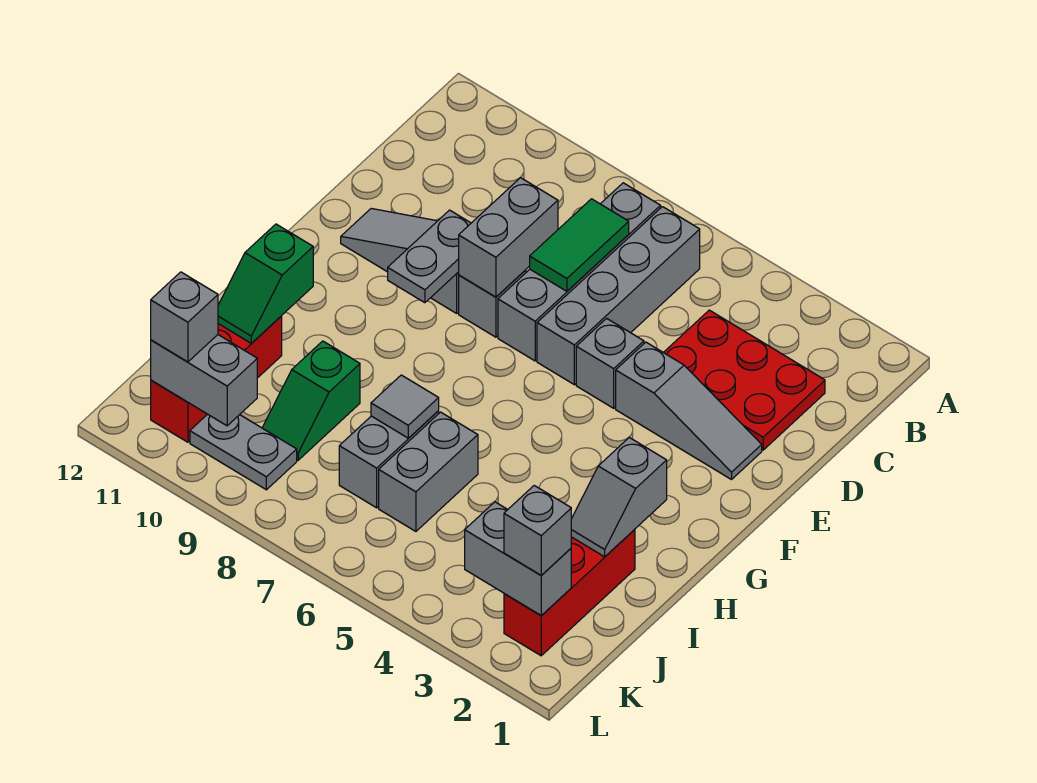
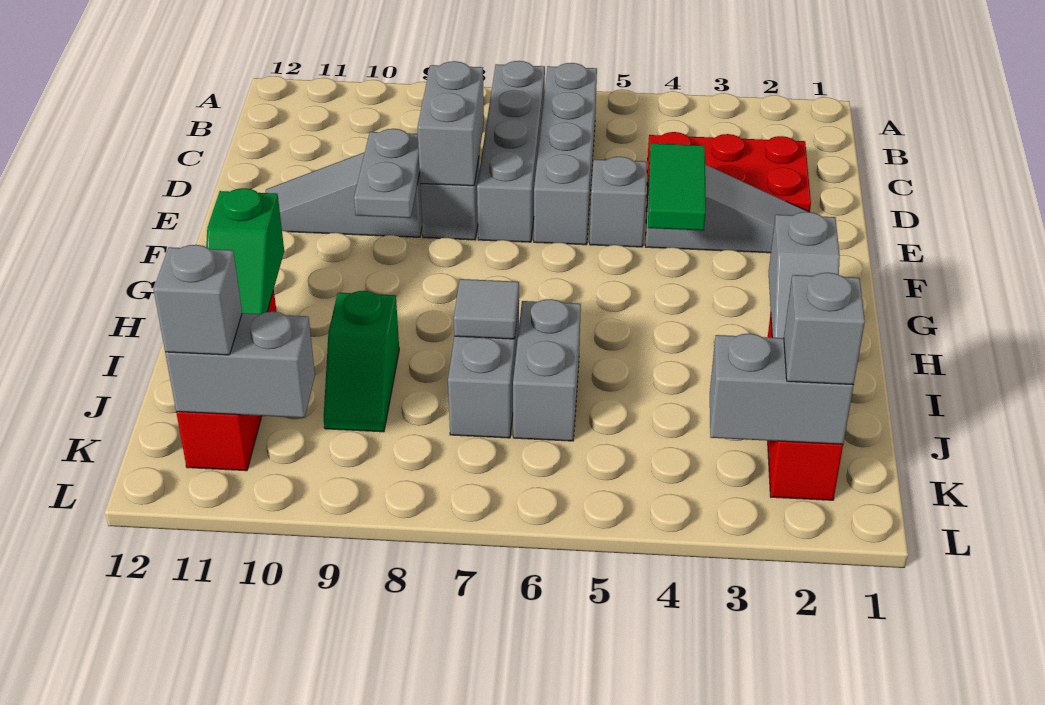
green 1x2 tile [530,199,629,291] -> green 1x2 tile moved to [648,143,706,231]
grey 1x2 plate [190,414,297,490] -> none

